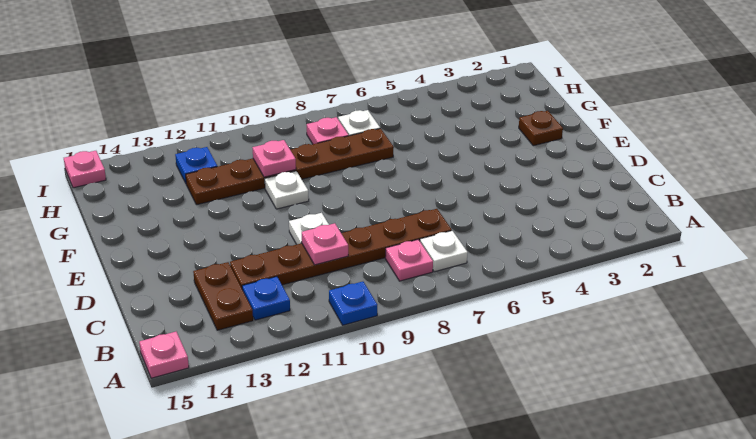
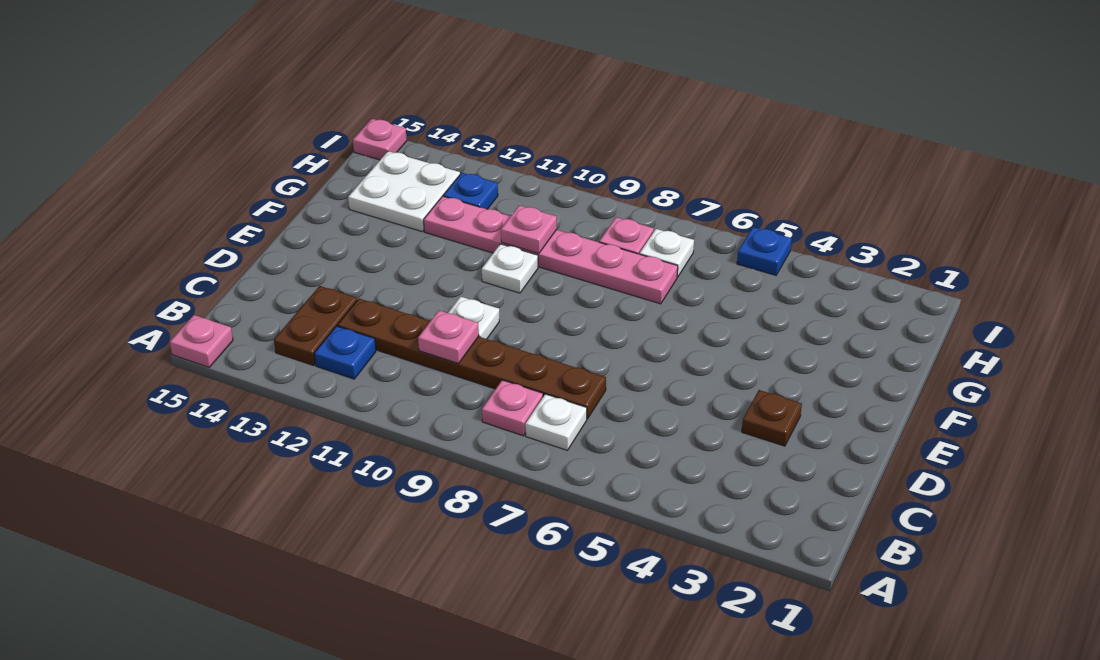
blue 1x1 plate [329,282,377,325] -> blue 1x1 plate moved to [737,227,792,275]
brown 1x1 plate [519,111,563,146] -> brown 1x1 plate moved to [742,390,802,446]
brown 1x6 plate [186,128,394,205] -> pink 1x6 plate [424,196,678,304]
none -> white 2x2 plate [348,151,460,231]

